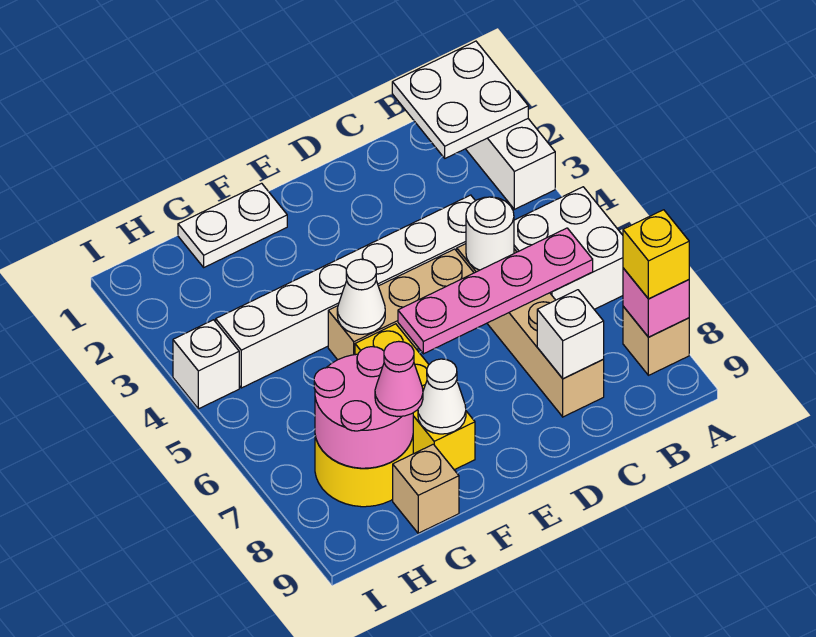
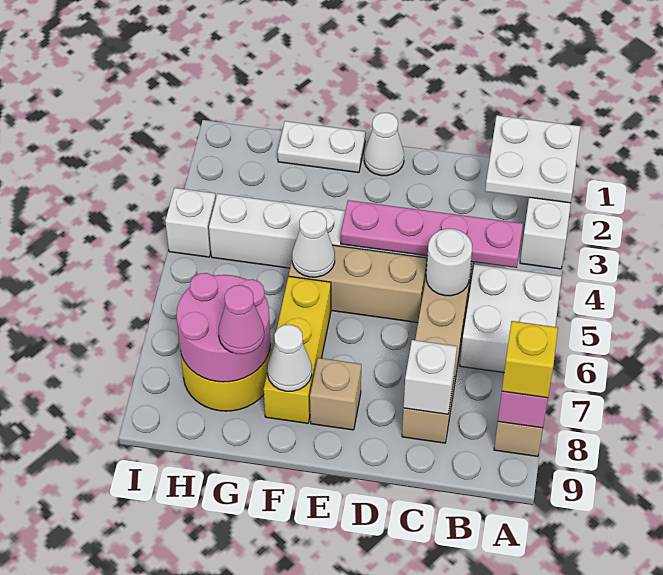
pink 1x4 plate [398,228,593,354] -> pink 1x4 plate moved to [341,200,523,268]
none -> white 1x1 cone [364,113,404,176]
tan 1x1 brick [393,444,459,533] -> tan 1x1 brick moved to [310,358,361,430]

